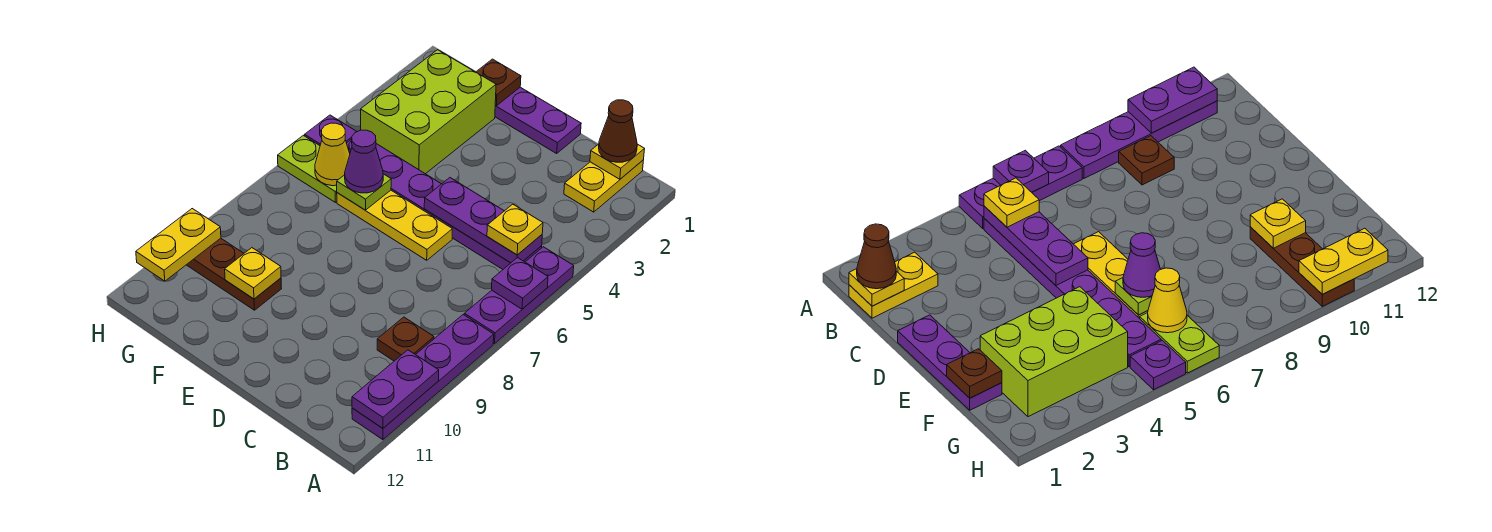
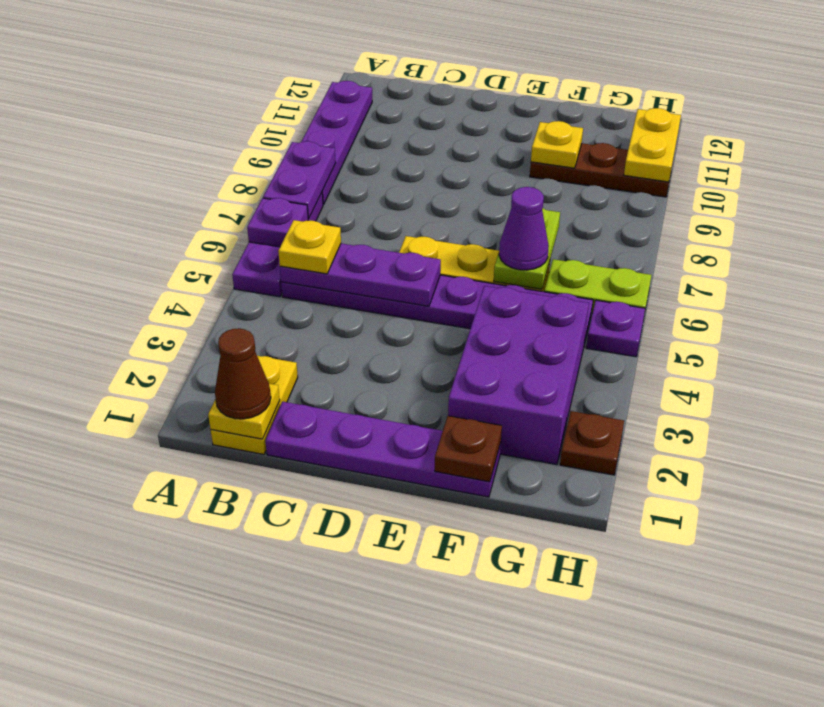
purple 1x2 plate [352,350,439,428] -> purple 1x2 plate moved to [263,141,336,219]
brown 1x1 plate [377,317,434,361] -> brown 1x1 plate moved to [560,411,624,475]
purple 1x3 plate [495,87,581,153] -> purple 1x4 plate [265,402,501,497]
lime 2x3 brick [361,50,496,174] -> purple 2x3 brick [448,286,589,465]
lime 1x1 plate [337,174,391,210] -> lime 1x2 plate [494,208,560,289]
yellow 1x1 cone [315,123,350,186] -> none

